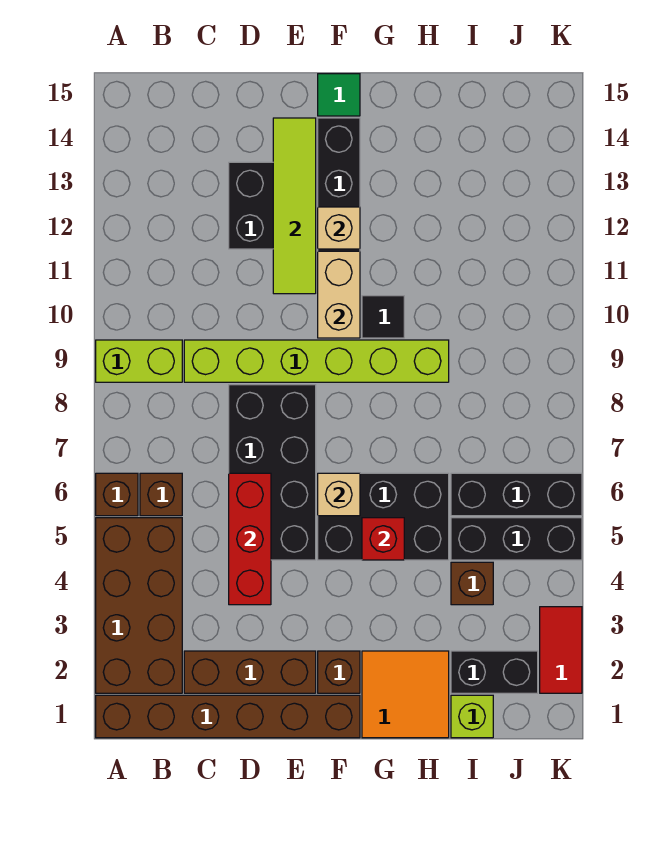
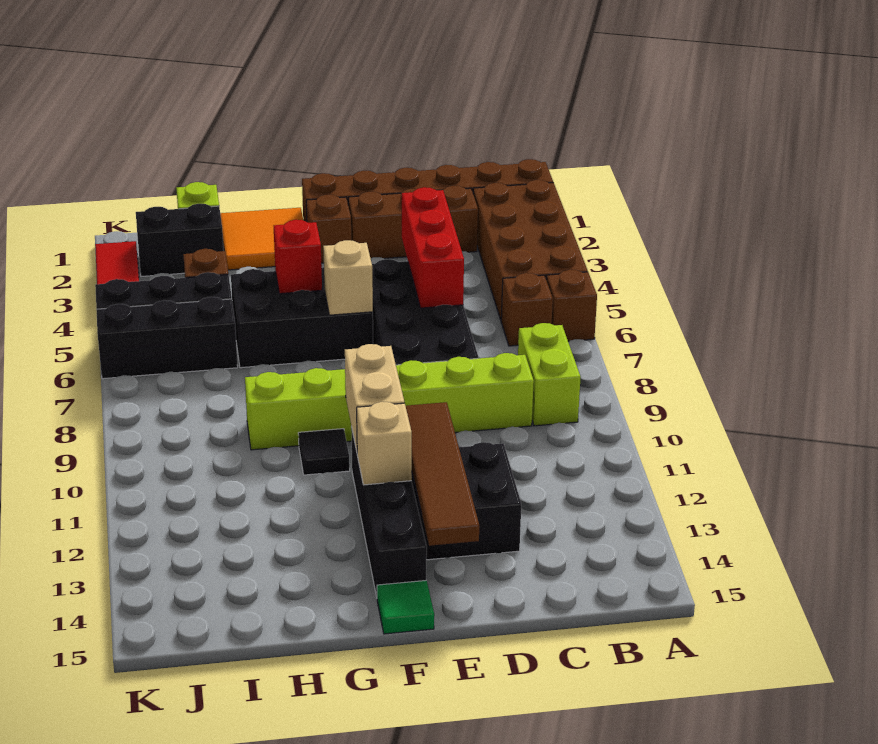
lime 1x2 brick [96,340,182,382] -> lime 1x2 brick turned to [518,323,581,426]
lime 1x4 tile [273,118,316,294] -> brown 1x4 tile [406,402,479,546]

